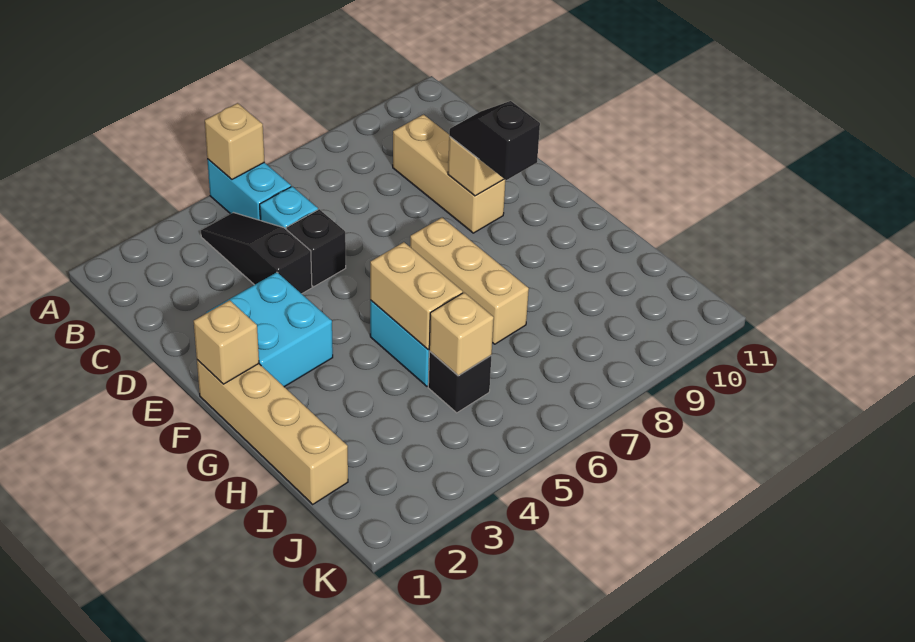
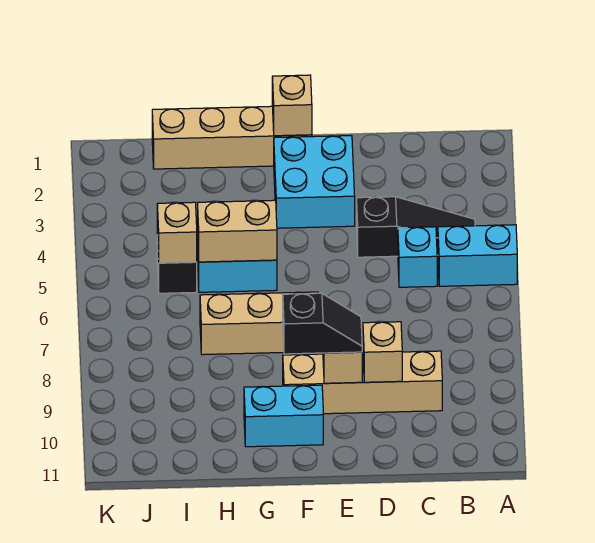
tan 1x1 brick [205,103,264,179] -> tan 1x1 brick moved to [363,322,402,382]
tan 1x3 brick [393,115,505,233] -> tan 1x4 brick [283,351,442,414]
black 1x1 brick [286,209,346,287] -> none
none -> cyan 1x2 brick [244,385,323,447]

